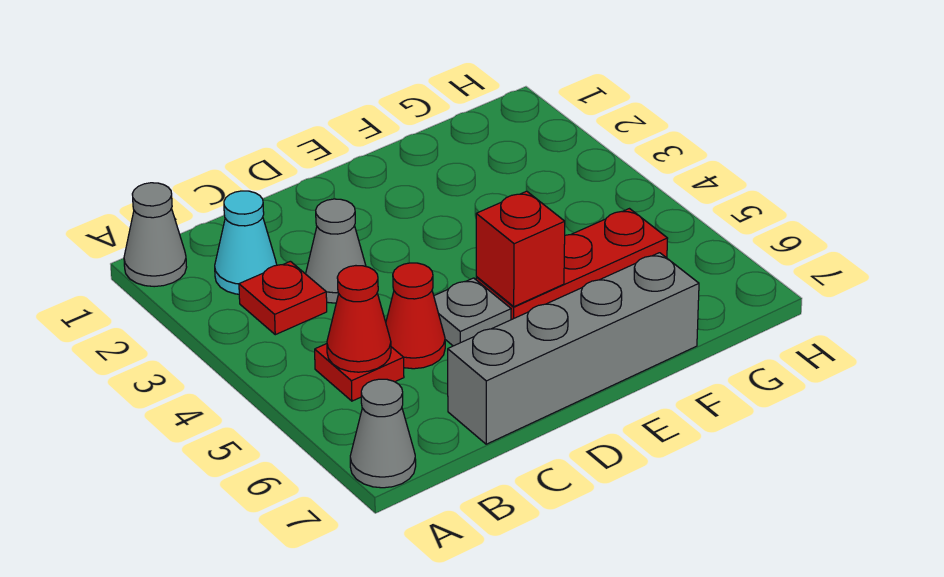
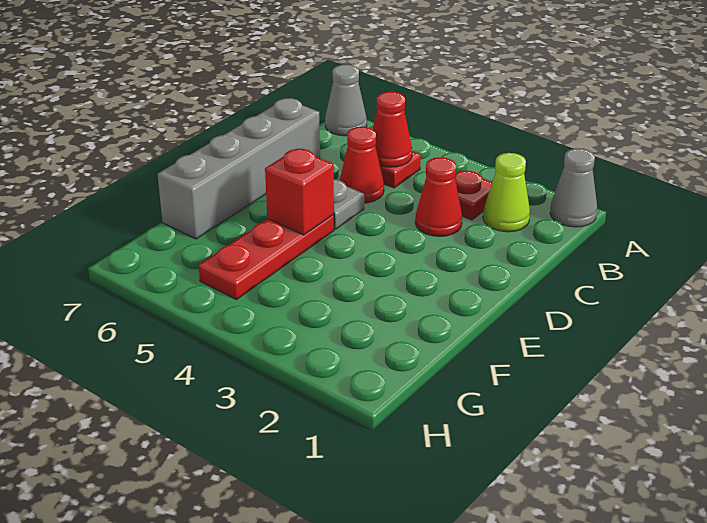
cyan 1x1 cone [215,191,277,294] -> lime 1x1 cone [483,153,530,232]
grey 1x1 cone [306,199,366,303] -> red 1x1 cone [415,157,462,236]

